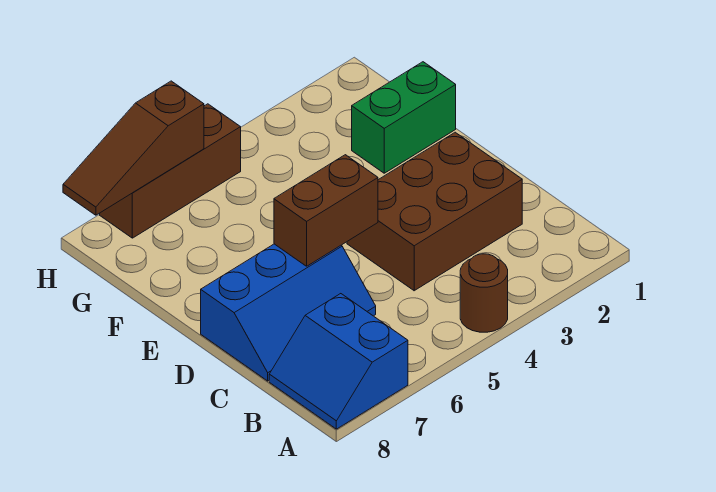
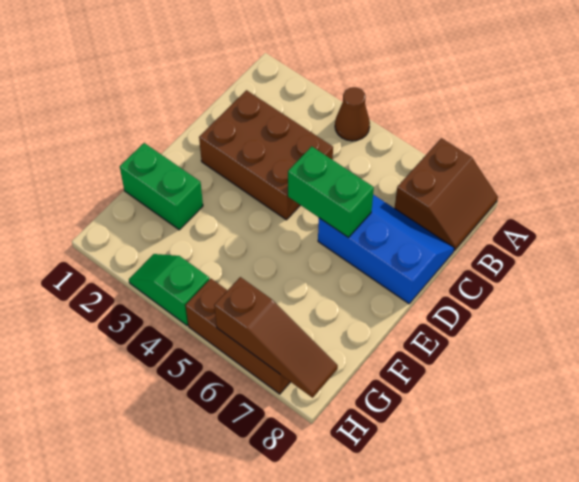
brown 1x1 round brick [460,254,508,332] -> brown 1x1 cone [335,87,370,141]
blue 2x2 slope [269,294,408,429] -> brown 2x2 slope [395,138,498,251]
brown 1x2 brick [274,155,378,266] -> green 1x2 brick [288,146,374,237]
none -> green 1x2 slope [129,254,209,325]

